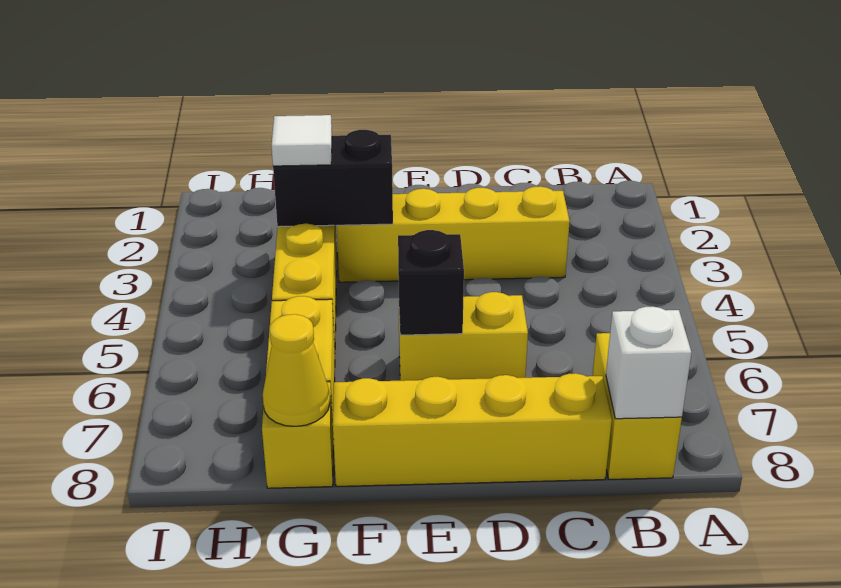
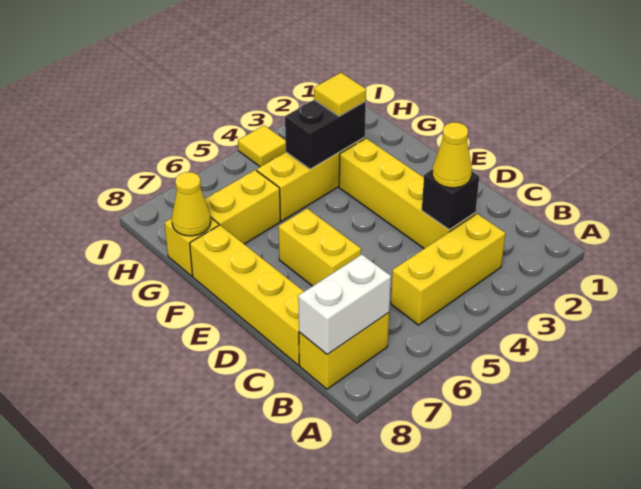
none -> yellow 1x3 brick [391,214,505,325]
white 1x1 brick [606,307,692,419] -> white 1x2 brick [298,255,391,354]
none -> yellow 1x1 cone [432,122,472,188]
black 1x1 brick [398,230,464,335] -> black 1x1 brick moved to [422,169,479,230]
black 1x2 brick [273,130,393,227] -> black 1x2 brick turned to [285,100,366,169]
white 1x1 tile [272,115,332,166] -> yellow 1x1 tile [314,73,366,116]
none -> yellow 1x1 tile [238,125,286,167]

